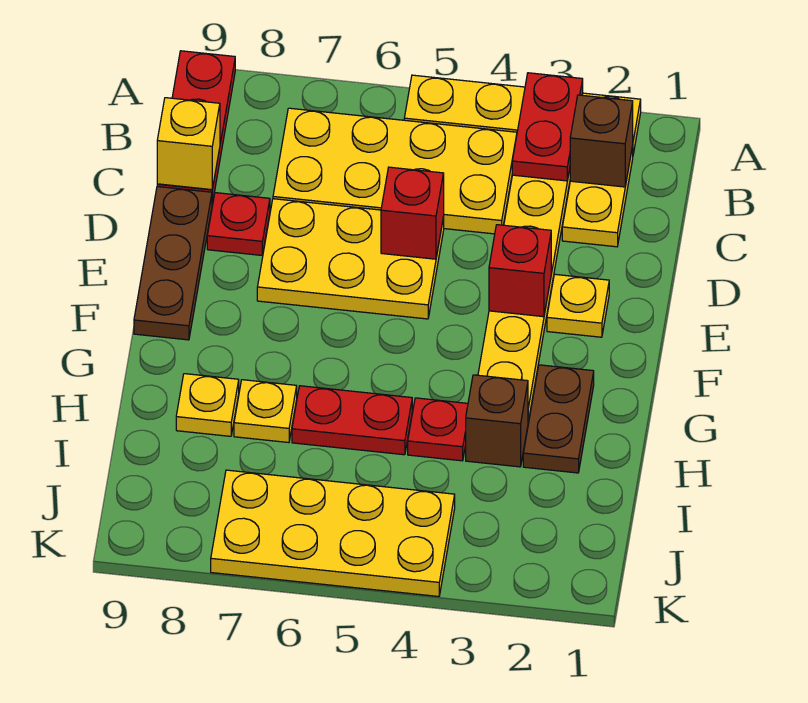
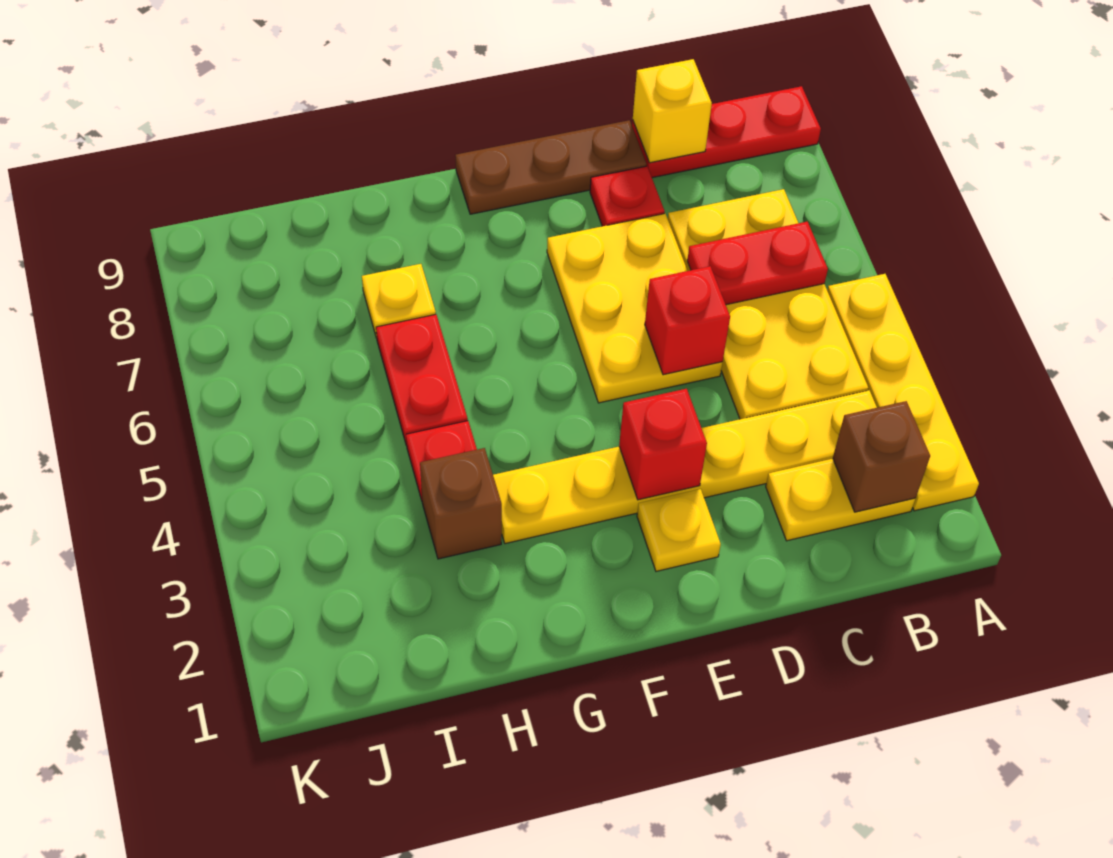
red 1x2 plate [512,73,583,181] -> red 1x2 plate moved to [687,222,828,305]
brown 1x2 plate [523,365,594,473] -> none
yellow 1x1 plate [176,374,239,436] -> none
yellow 2x4 plate [211,470,455,596] -> none

